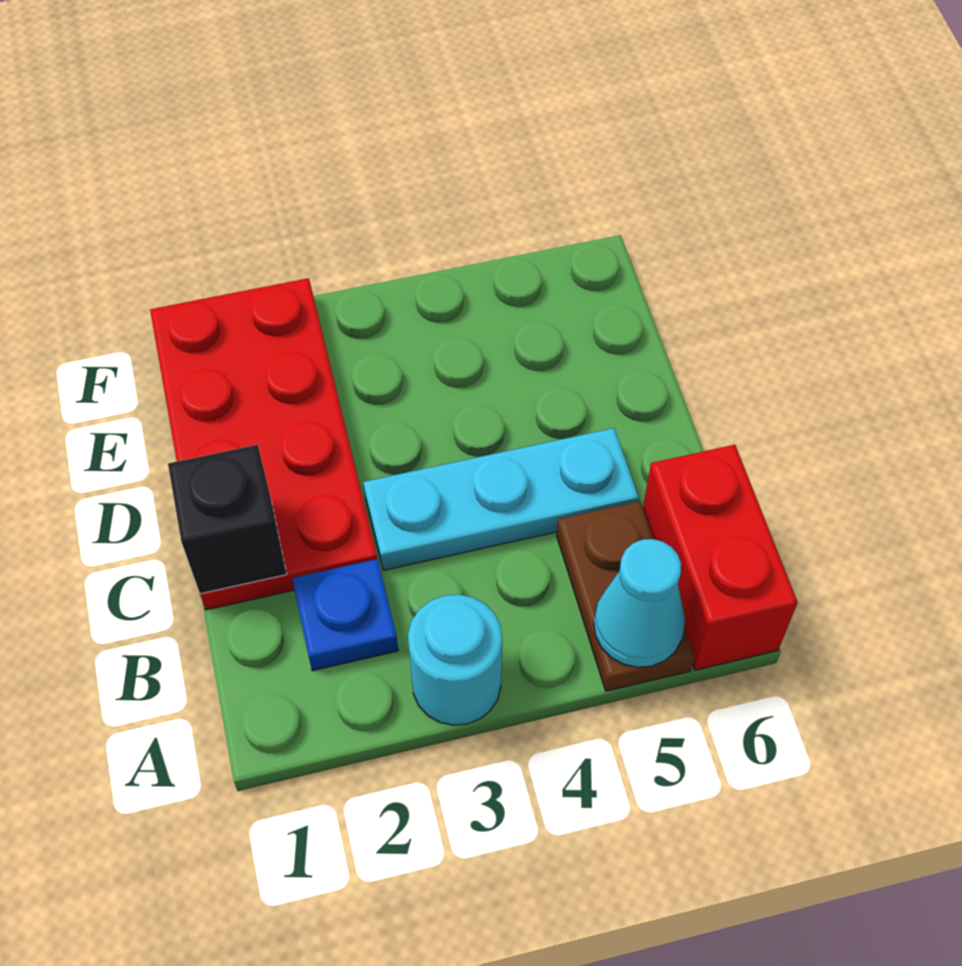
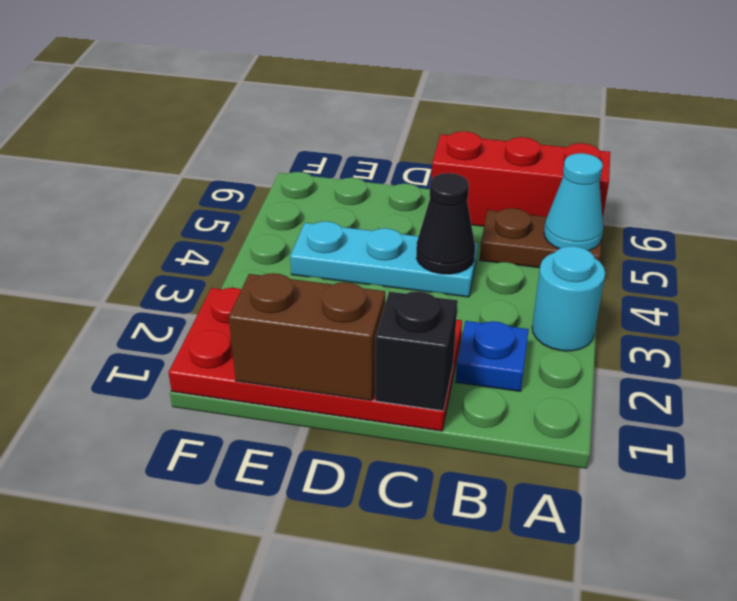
red 1x2 brick [643,445,798,670] -> red 1x3 brick [432,131,610,226]
cyan 1x3 plate [363,428,639,570] -> cyan 1x3 plate turned to [290,221,478,297]
none -> black 1x1 cone [416,173,475,274]
none -> brown 1x2 brick [229,273,385,401]

